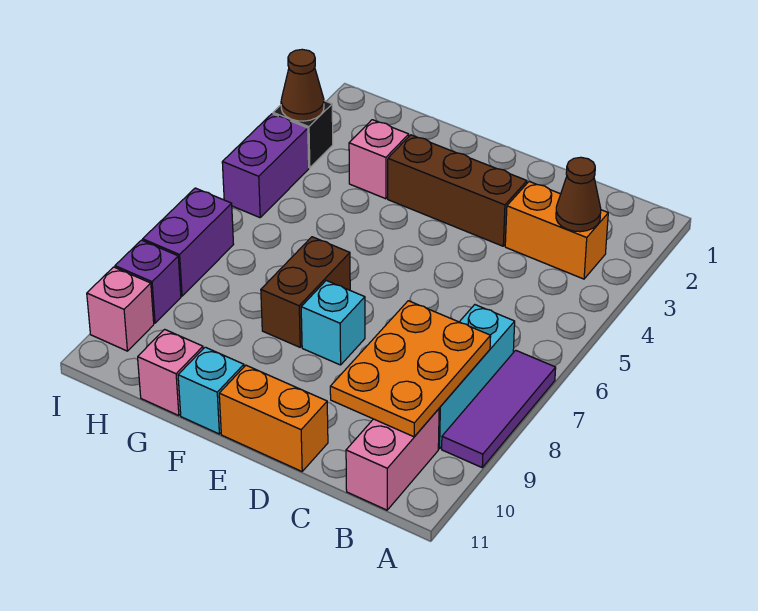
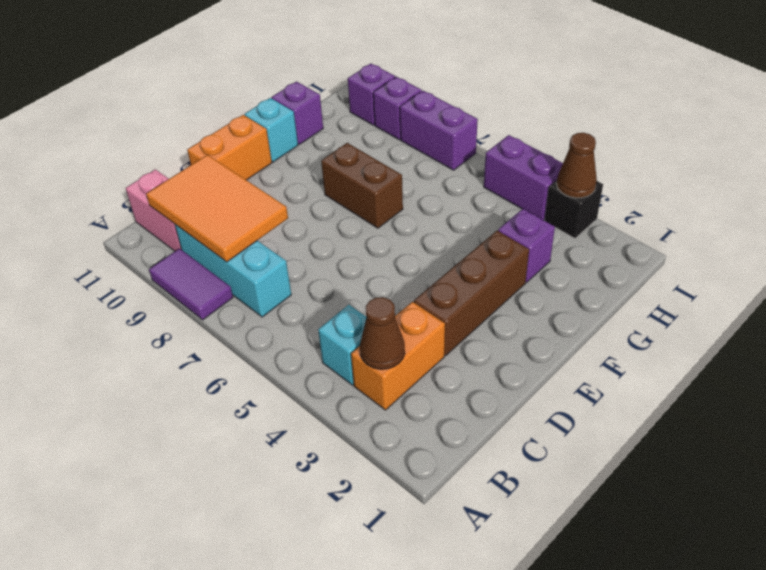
purple 1x3 tile [442,350,556,467] -> purple 1x2 tile [149,249,233,320]
orange 2x3 plate [330,301,491,437] -> orange 2x3 tile [146,155,288,262]
cyan 1x1 brick [301,281,365,365] -> cyan 1x1 brick moved to [318,305,366,385]
pink 1x1 brick [349,120,409,199] -> purple 1x1 brick [498,209,555,282]
pink 1x1 brick [138,329,203,416] -> purple 1x1 brick [272,82,323,144]
pink 1x1 brick [87,267,154,351] -> purple 1x1 brick [348,64,395,125]

